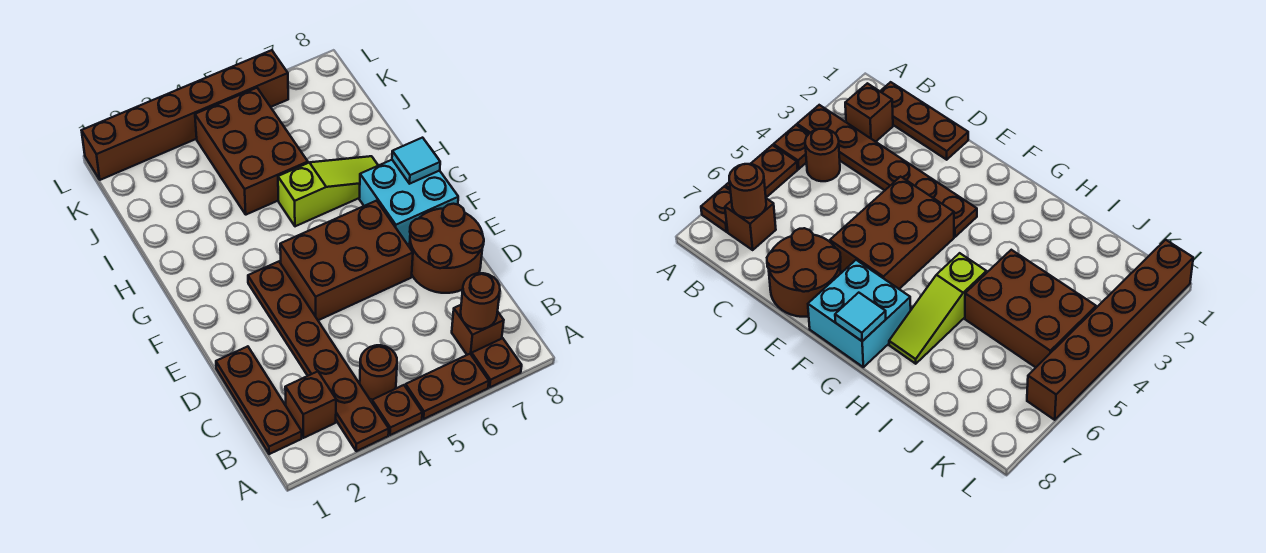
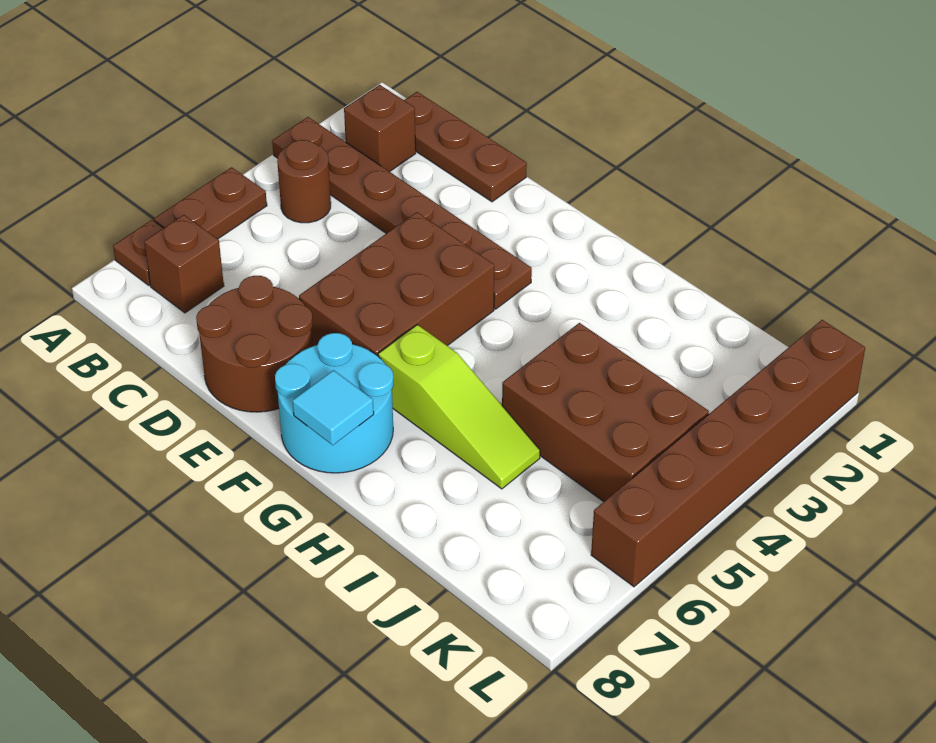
brown 1x1 plate [372,385,422,435] -> none
brown 1x1 round brick [461,273,500,329] -> none
cyan 2x2 brick [359,160,458,244] -> cyan 2x2 round brick [275,333,394,473]
lime 1x3 slope [278,156,378,226] -> lime 1x3 slope turned to [378,325,540,489]

